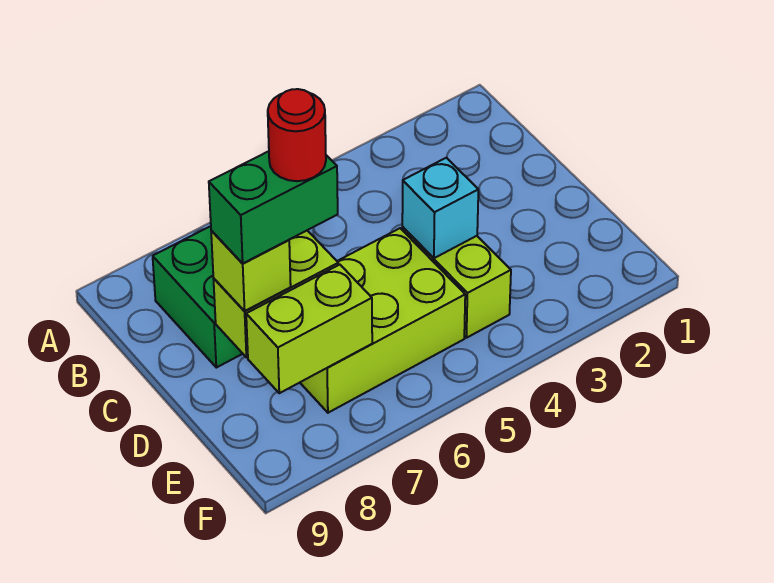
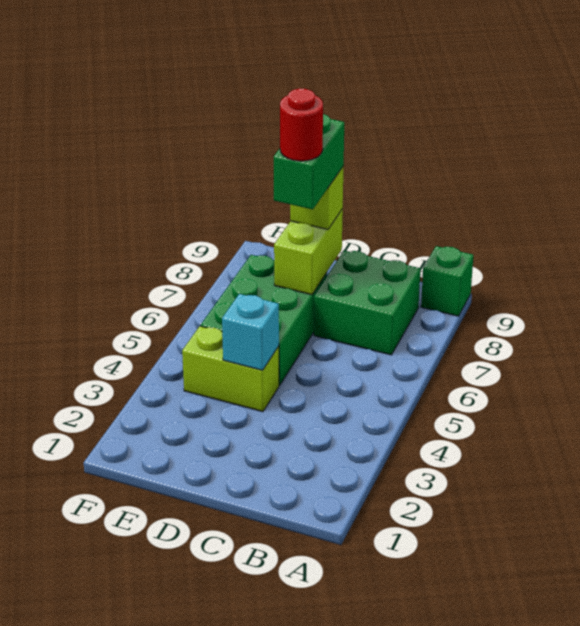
none -> green 1x1 brick [421,246,473,316]
lime 2x3 brick [300,228,465,413] -> green 2x3 brick [201,255,327,385]
lime 1x2 brick [246,265,372,393] -> none

